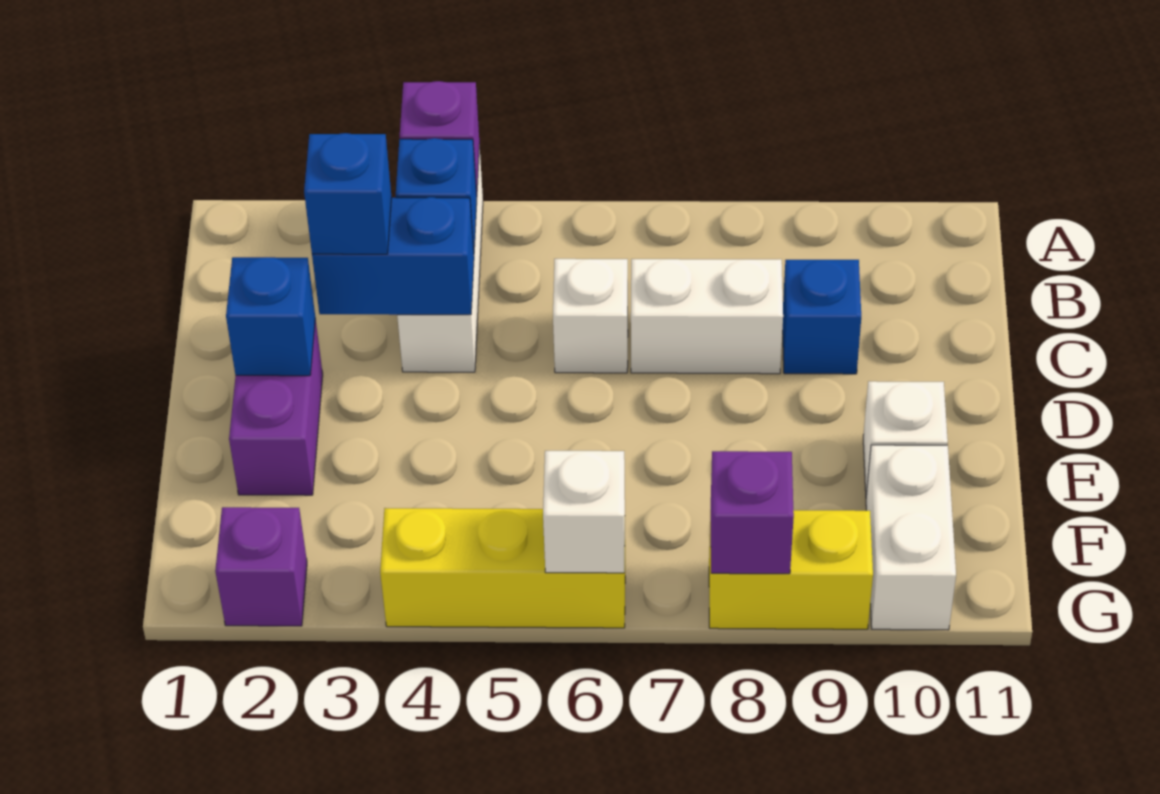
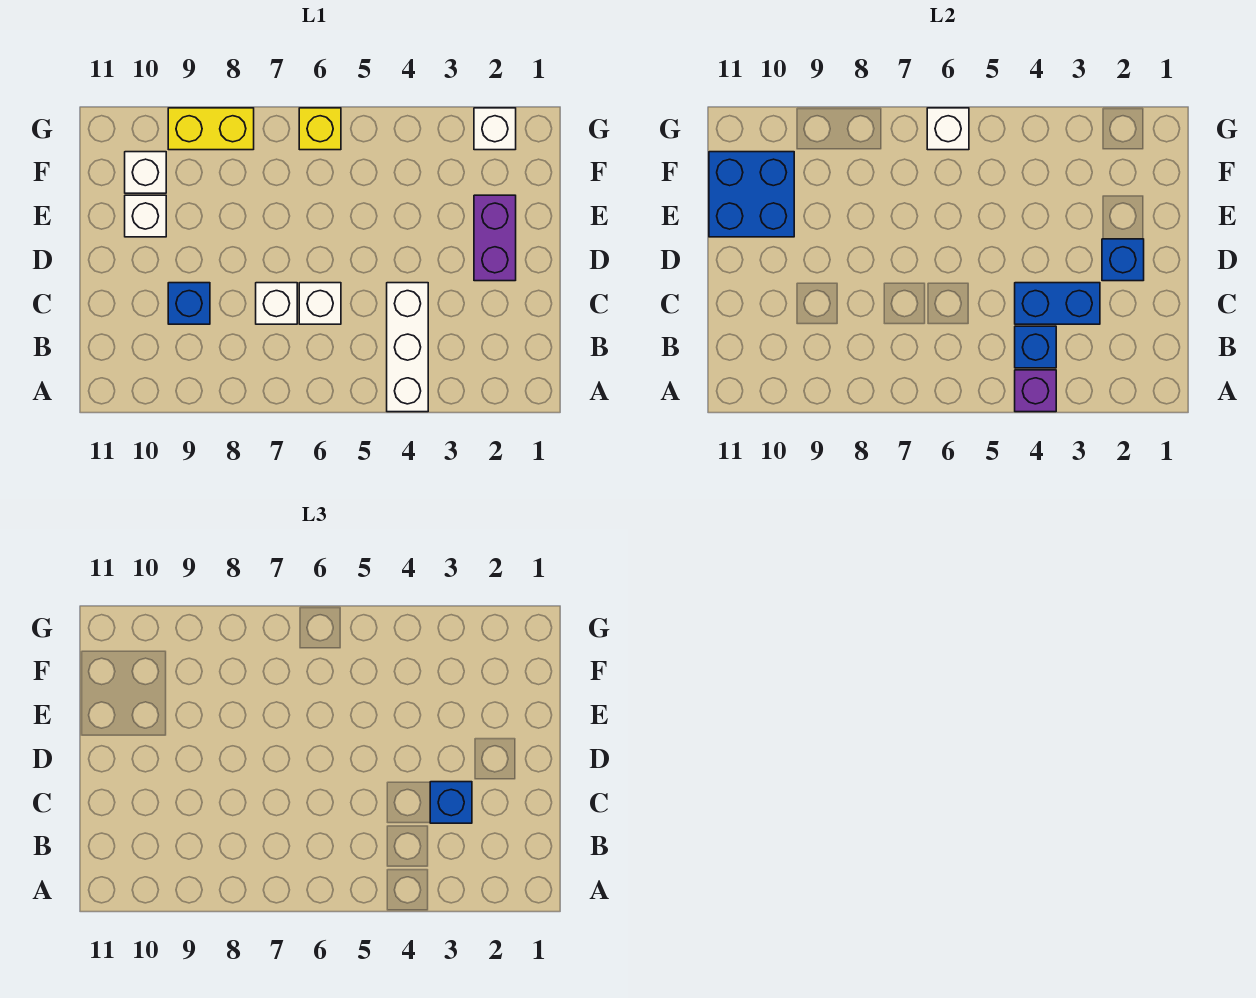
white 1x2 brick [631,259,783,374] -> white 1x1 brick [256,283,297,324]
none -> blue 2x2 brick [709,152,794,237]
white 1x2 brick [866,445,956,630] -> white 1x1 brick [125,152,166,193]
purple 1x1 brick [215,507,307,626] -> white 1x1 brick [474,108,516,150]
yellow 1x3 brick [380,508,625,628] -> yellow 1x1 brick [299,108,341,150]
purple 1x1 brick [710,451,794,574] -> none

